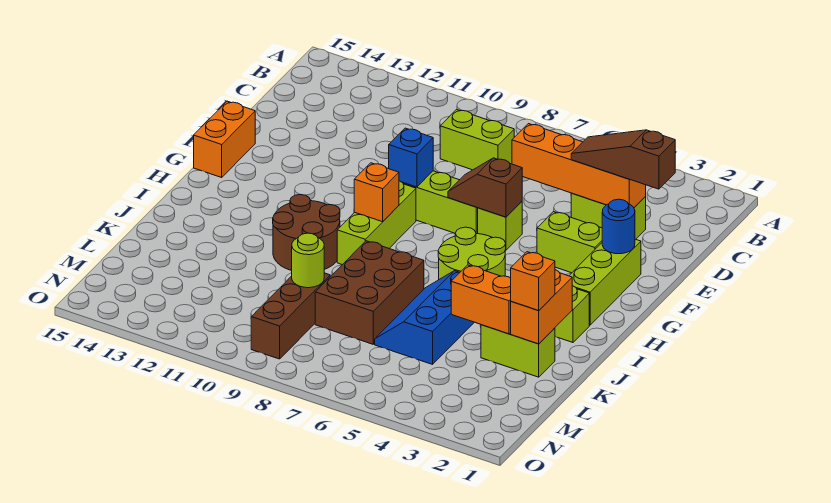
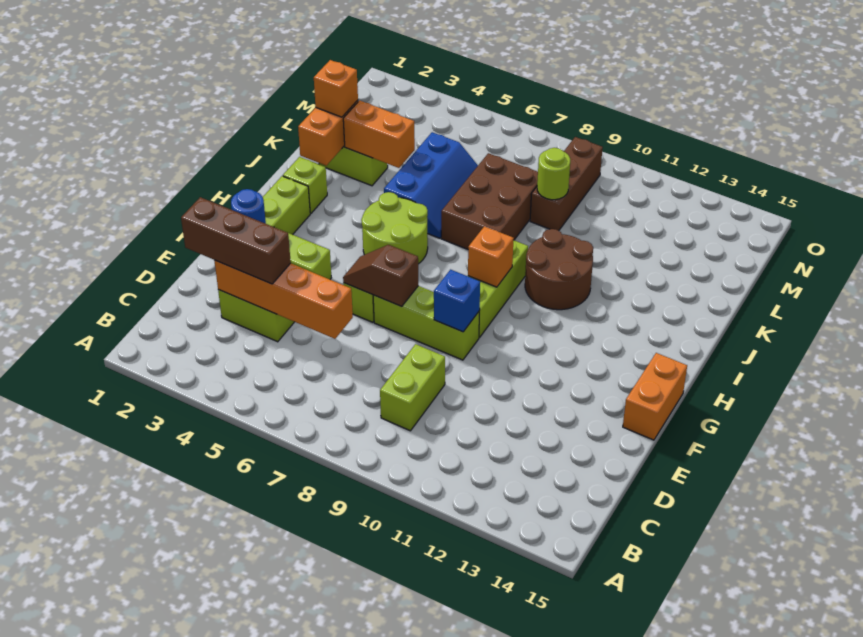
lime 1x2 brick [440,109,514,170] -> lime 1x2 brick turned to [380,344,445,431]
brown 1x3 slope [571,130,675,189] -> brown 1x3 brick [181,197,291,284]
brown 1x2 slope [448,158,522,217] -> brown 1x2 slope turned to [343,245,418,307]

